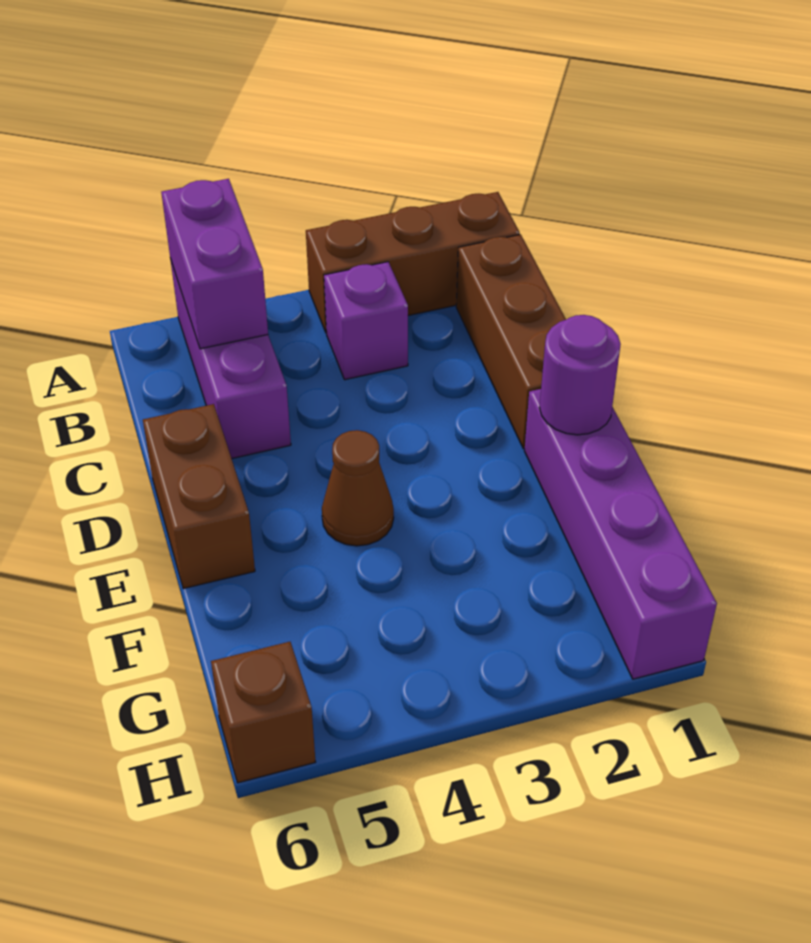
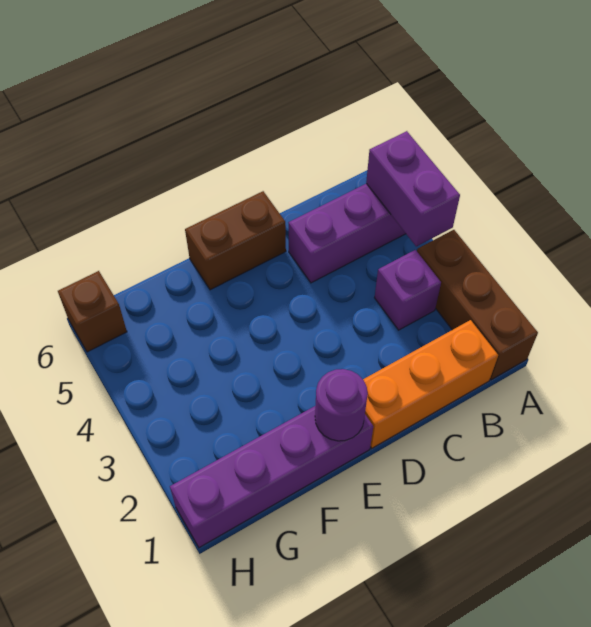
purple 1x2 brick [161,179,268,349] -> purple 1x2 brick turned to [366,131,460,246]
brown 1x3 brick [456,235,566,449] -> orange 1x3 brick [363,320,498,448]
brown 1x1 cone [322,430,394,546] -> none

